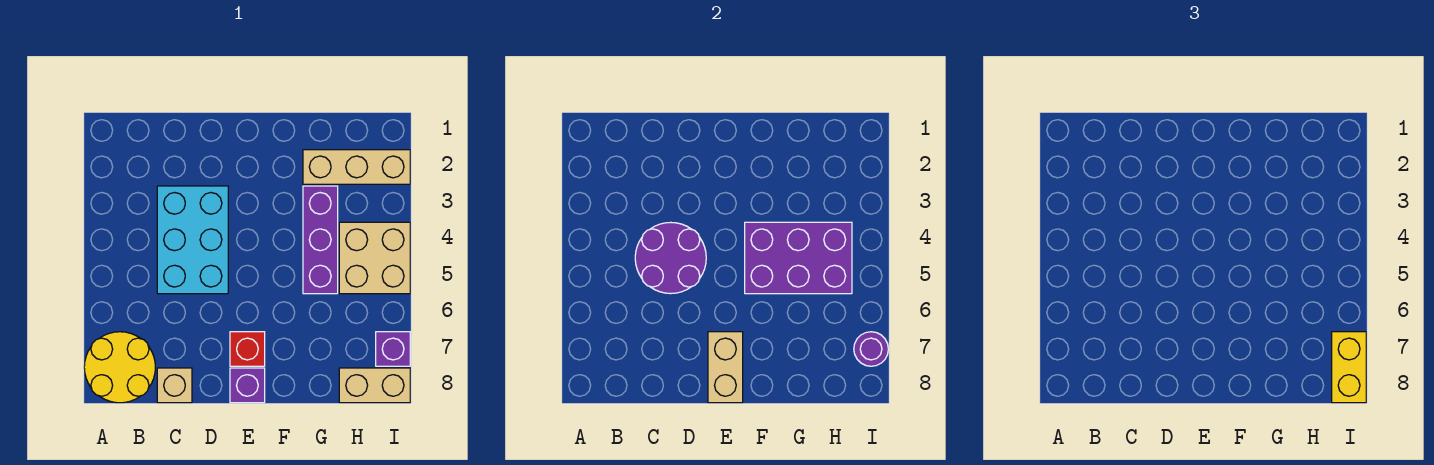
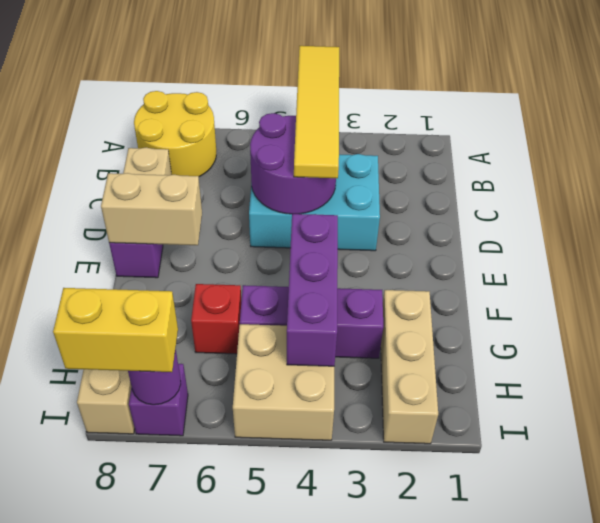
none -> yellow 1x4 tile [294,46,339,178]
red 1x1 brick [230,332,265,366] -> red 1x1 brick moved to [191,284,241,354]
purple 2x3 brick [745,222,852,294] -> purple 1x3 brick [287,214,338,366]

